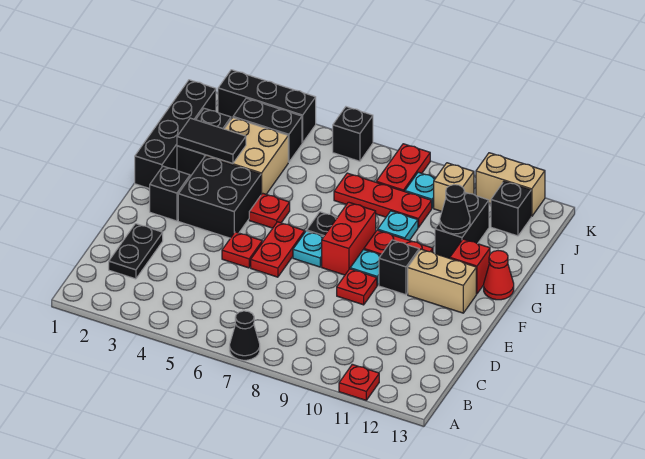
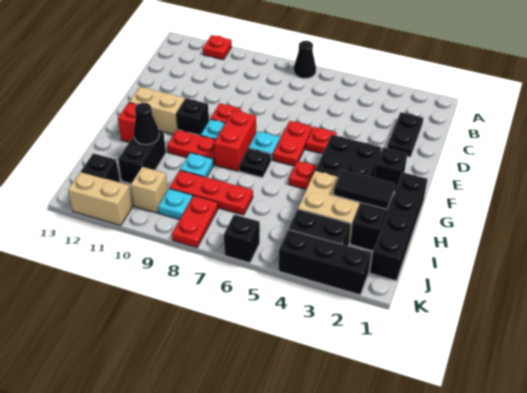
red 1x1 cone [484,251,514,300] -> none

